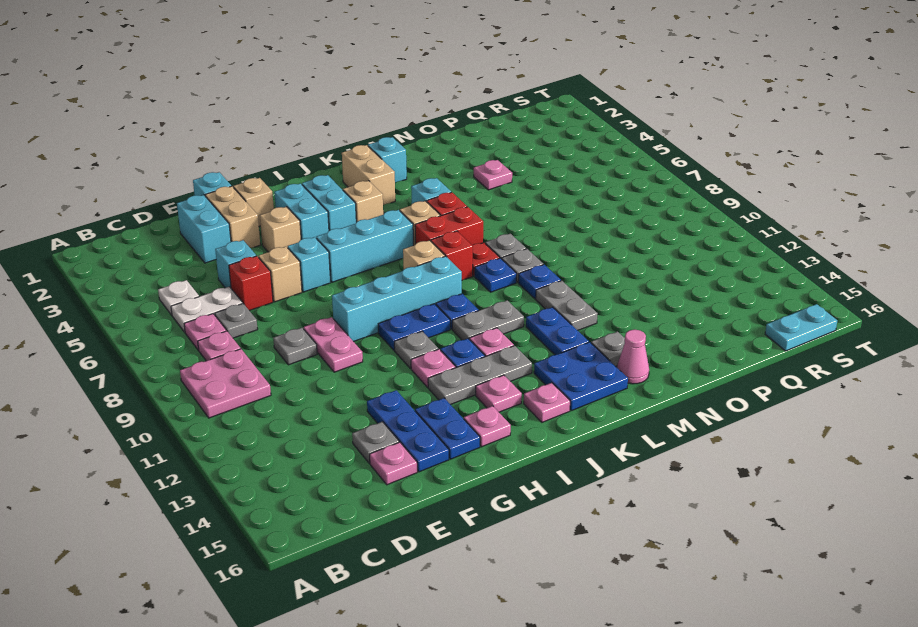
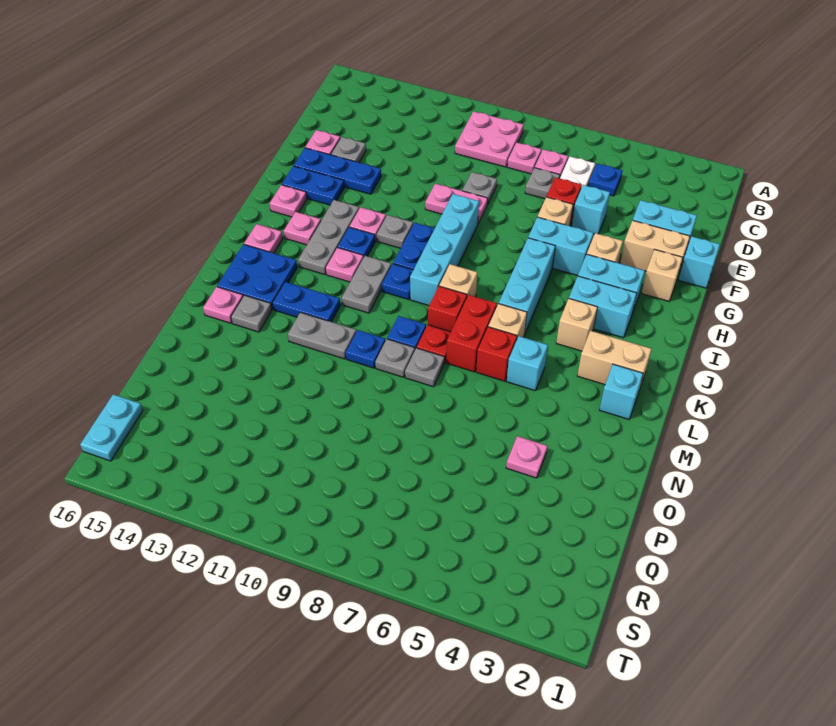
white 1x1 plate [158,280,199,315] -> blue 1x1 plate [588,164,622,196]
cyan 1x1 brick [288,237,331,292] -> cyan 1x2 brick [528,217,593,276]
pink 1x1 cone [617,330,649,384] -> pink 1x1 plate [203,287,243,323]

